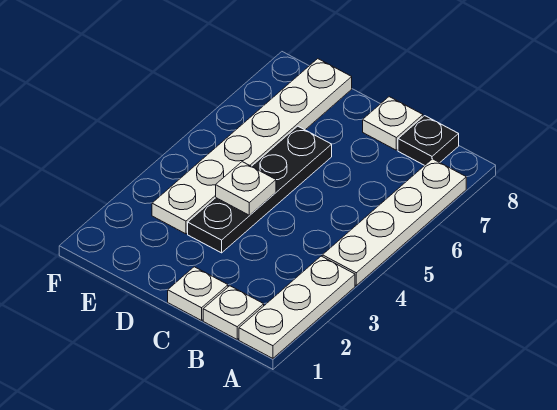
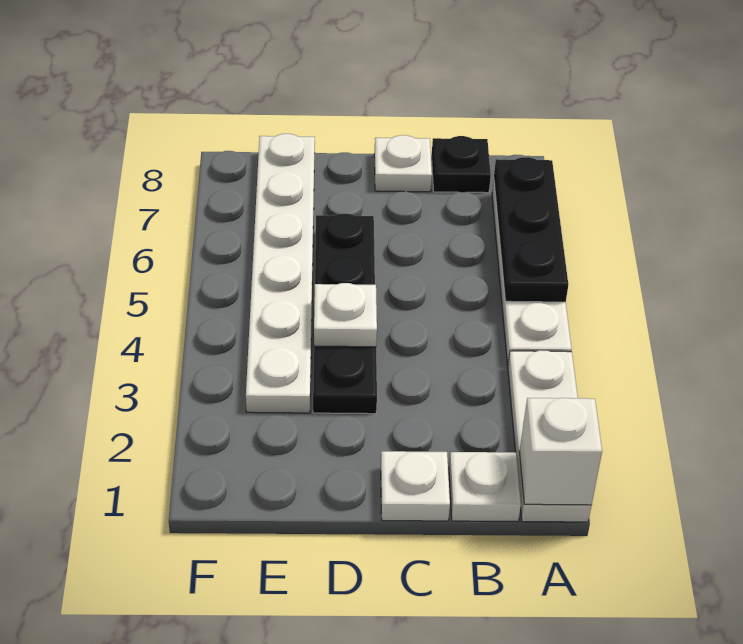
none -> white 1x1 brick [519,398,602,505]
none -> black 1x3 plate [494,157,568,302]

